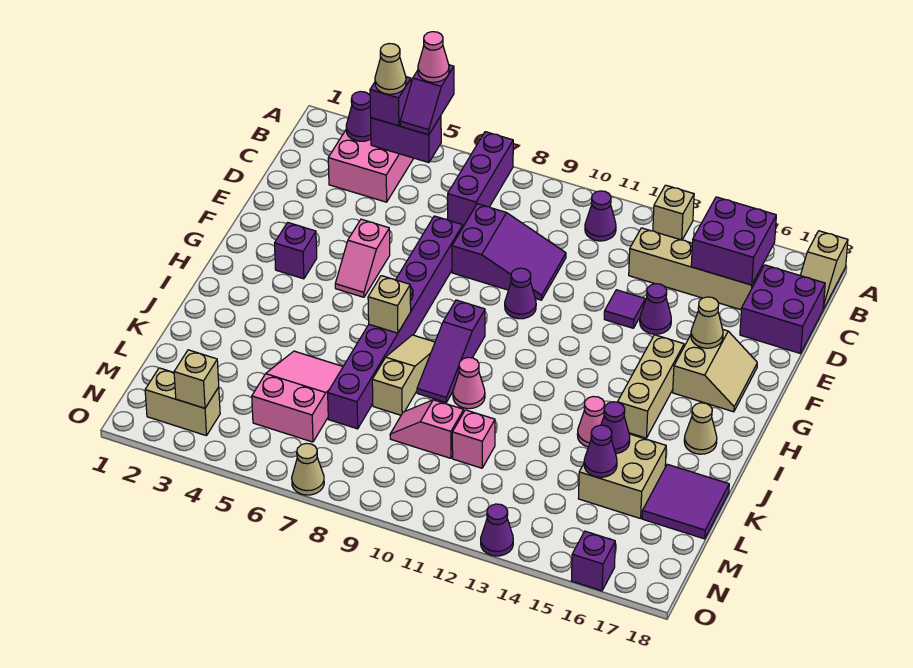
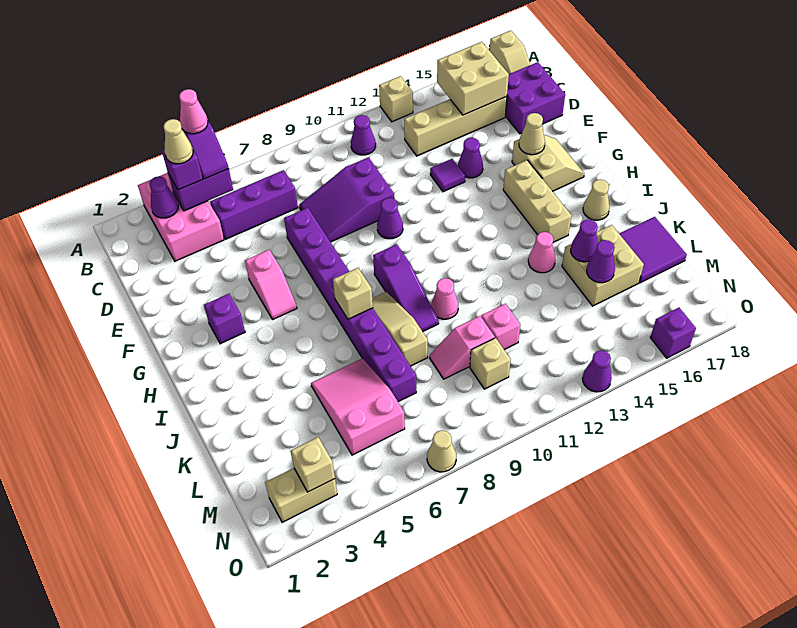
purple 1x3 brick [448,132,513,226] -> purple 1x3 brick turned to [210,170,298,239]
purple 2x2 brick [691,197,776,285] -> tan 2x2 brick [437,42,509,115]
purple 2x3 slope [452,204,566,300] -> purple 2x3 slope turned to [299,157,394,242]
none -> tan 1x1 brick [470,338,511,389]

